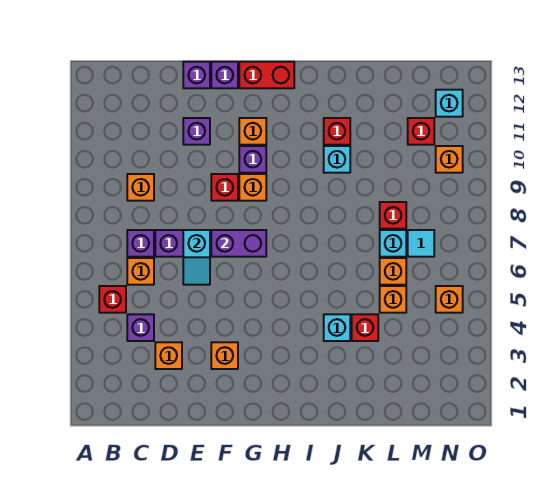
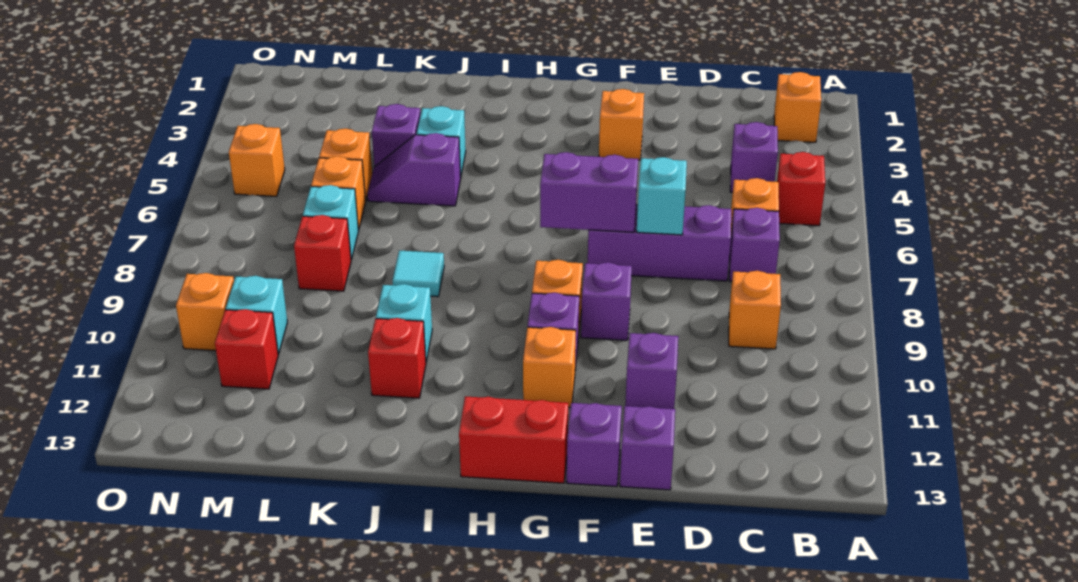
orange 1x1 brick [155,342,182,369] -> orange 1x1 brick moved to [774,72,821,142]
red 1x1 brick [211,174,238,201] -> purple 1x1 brick [581,262,632,340]
none -> purple 1x2 slope [368,133,461,206]
red 1x1 brick [352,314,378,341] -> purple 1x1 brick [372,104,420,167]
cyan 1x1 tile [408,230,434,257] -> cyan 1x1 tile moved to [393,251,444,297]
cyan 1x1 brick [436,90,463,117] -> cyan 1x1 brick moved to [226,276,287,354]

